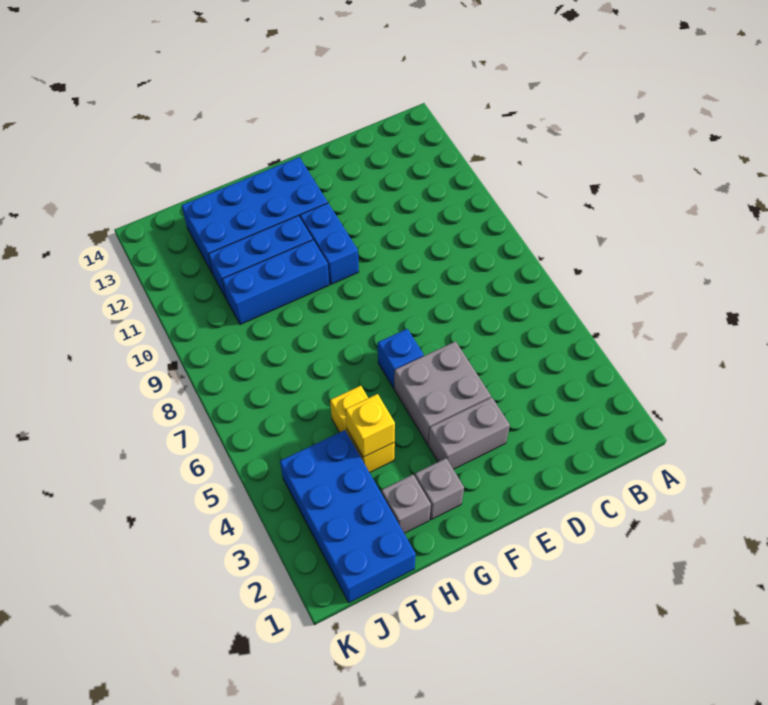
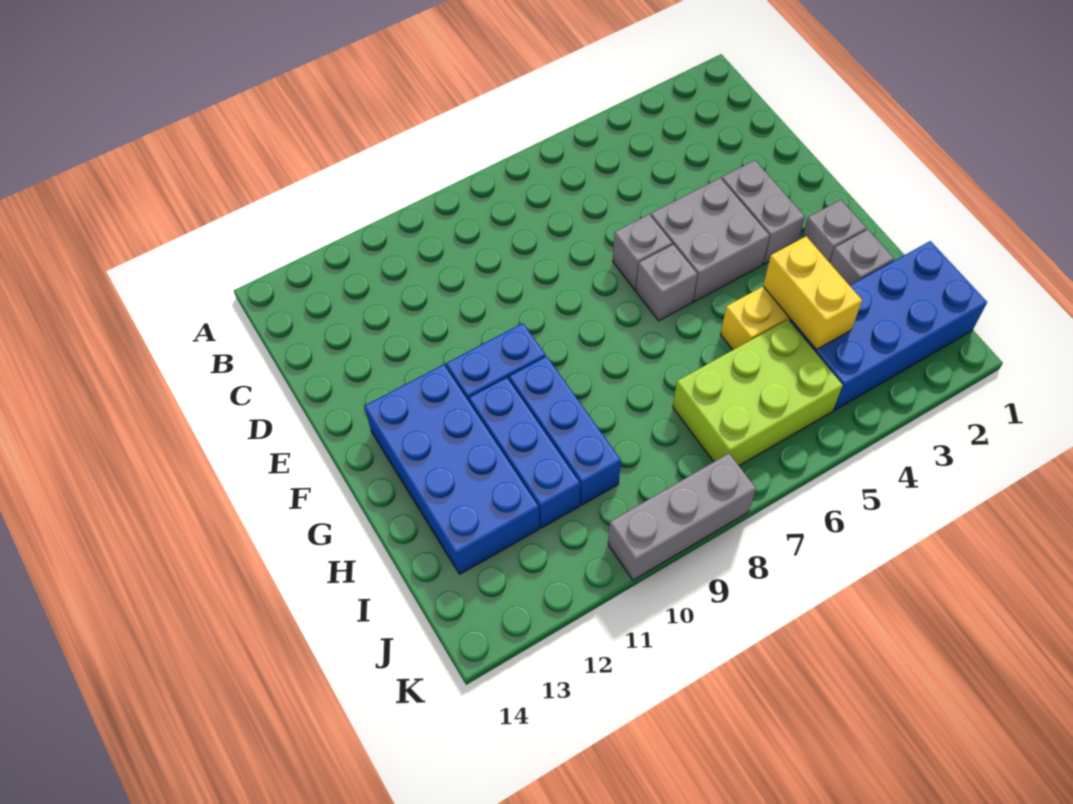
none -> grey 1x1 brick [613,215,672,290]
blue 1x1 brick [378,329,424,388] -> grey 1x1 brick [636,245,697,321]
yellow 1x1 brick [345,394,395,457] -> yellow 1x2 brick [763,236,862,350]
none -> lime 2x3 brick [673,320,843,466]
none -> grey 1x3 brick [608,453,756,580]

